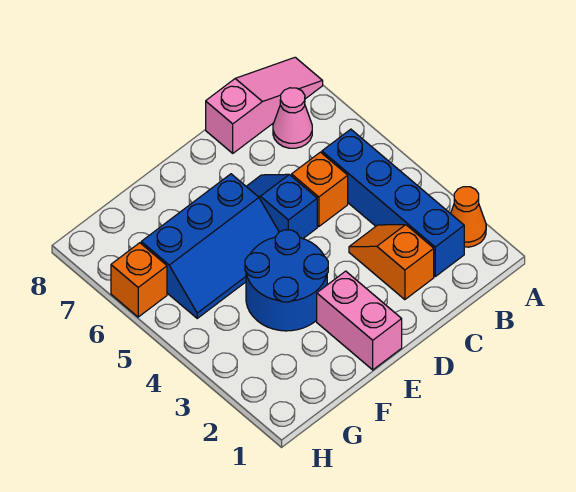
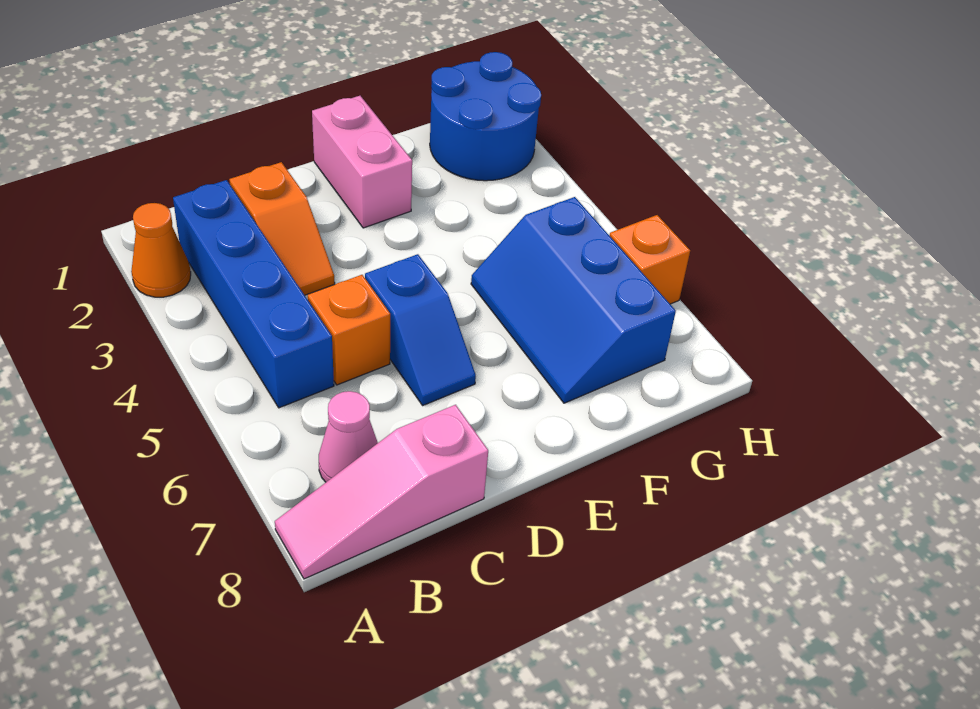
blue 2x2 round brick [245,230,328,331] -> blue 2x2 round brick moved to [430,52,541,181]
blue 2x3 slope [141,174,279,318] -> blue 2x3 slope turned to [471,197,676,403]

